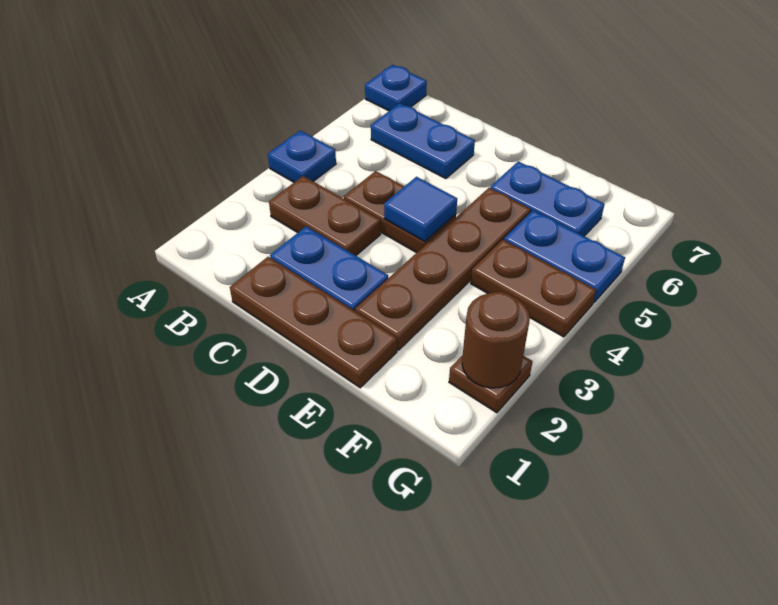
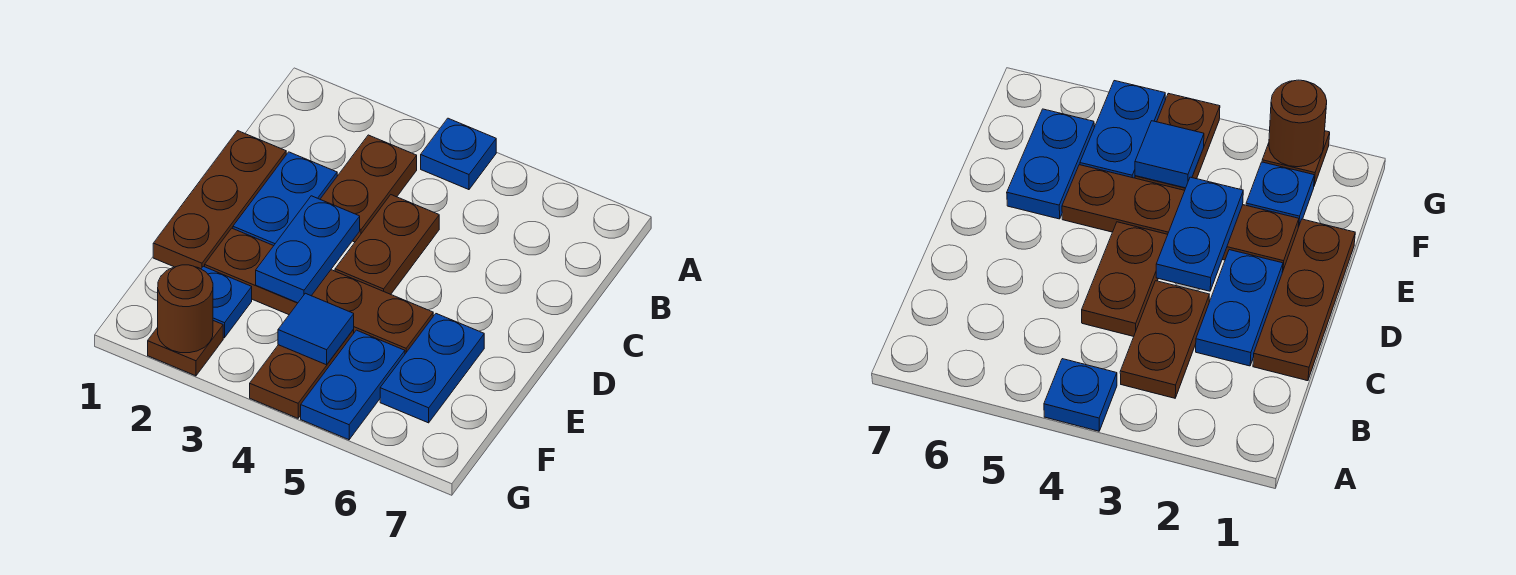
blue 1x1 plate [365,65,427,111] -> blue 1x1 plate moved to [201,266,252,338]
blue 1x2 plate [371,103,475,179] -> blue 1x2 plate moved to [256,196,360,303]
blue 1x1 tile [384,177,457,242] -> blue 1x1 tile moved to [278,293,354,365]

